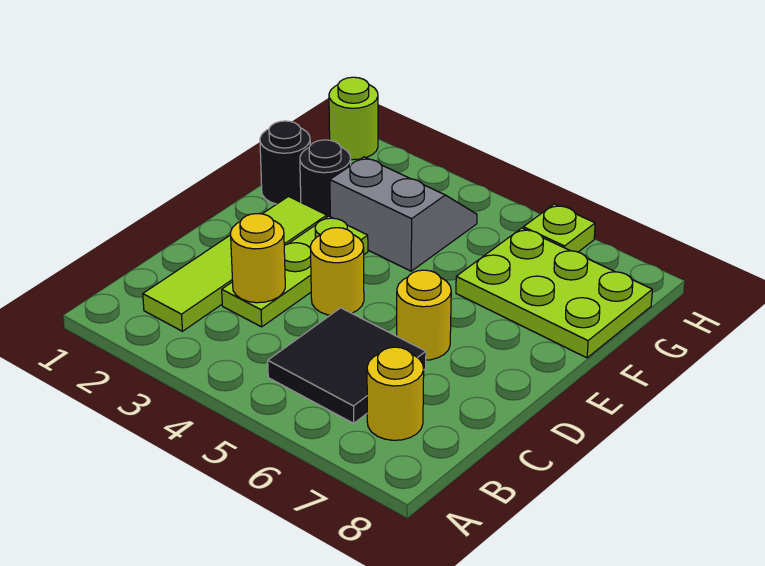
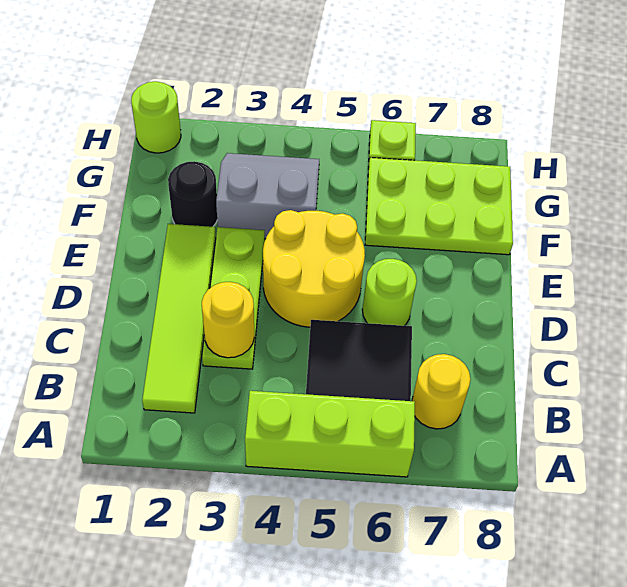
none -> lime 1x3 brick [245,391,415,477]
yellow 1x1 round brick [310,228,364,315] -> yellow 2x2 round brick [263,210,365,327]
yellow 1x1 round brick [397,270,451,360] -> lime 1x1 round brick [362,259,417,326]
black 1x1 round brick [260,121,310,204] -> none

